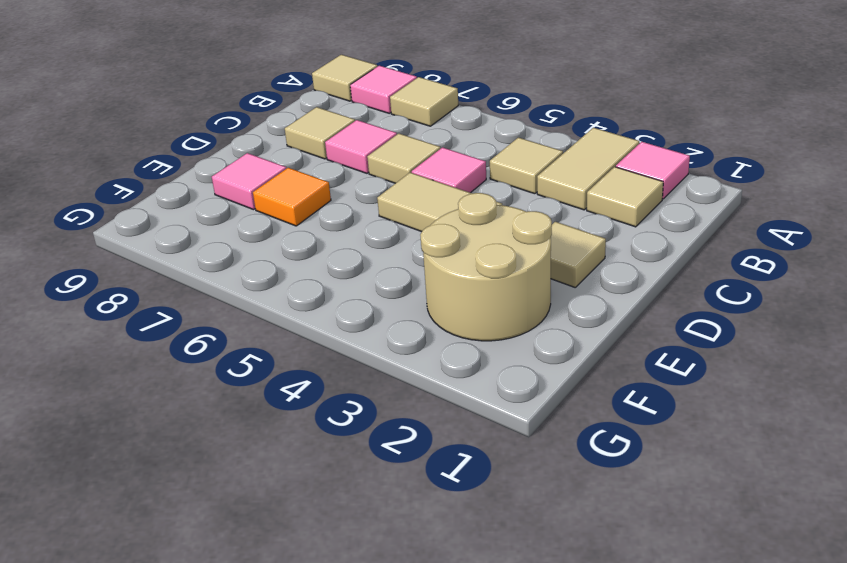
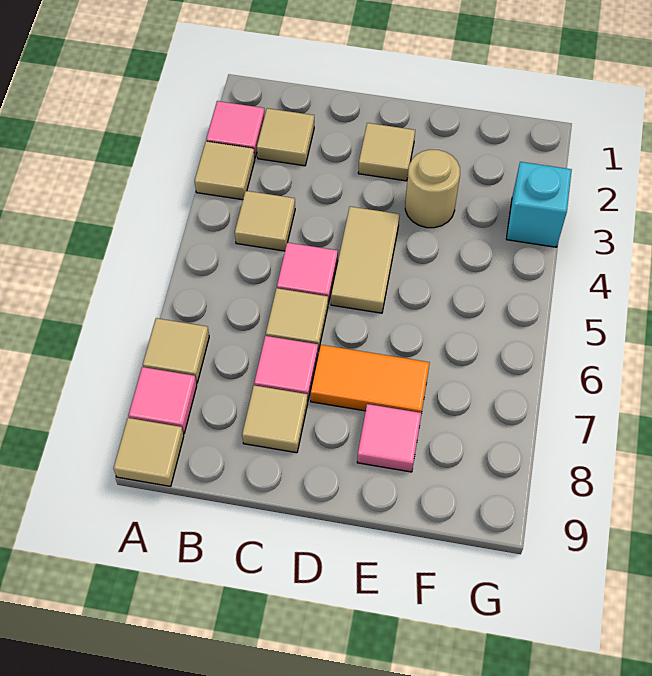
tan 1x2 tile [537,128,639,210] -> tan 1x1 tile [195,141,255,200]
tan 2x2 round brick [420,193,552,341] -> tan 1x1 round brick [405,150,460,228]
orange 1x1 tile [253,168,331,226] -> orange 1x2 tile [311,345,430,413]
none -> cyan 1x1 brick [506,162,572,247]

